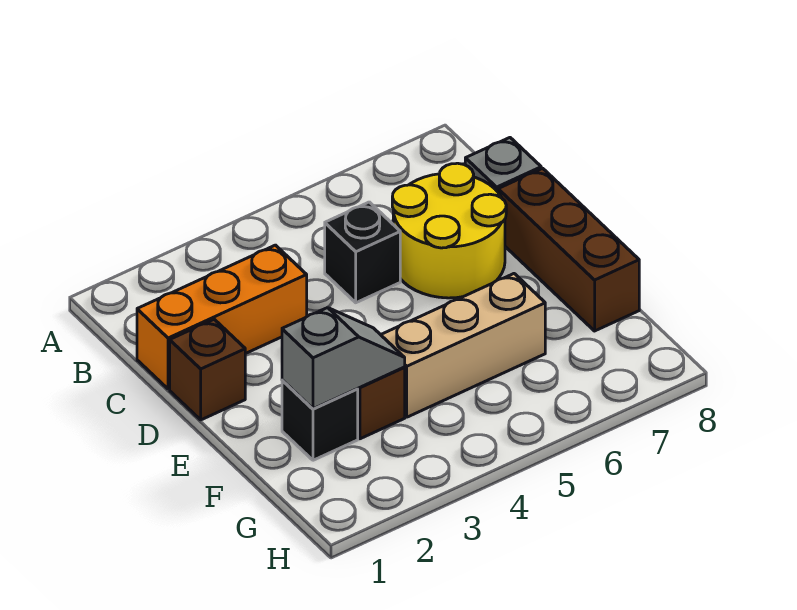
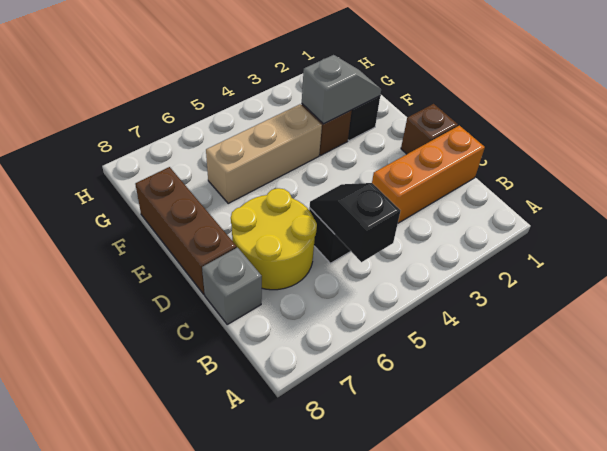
none -> black 1x2 slope [309,183,400,262]
grey 1x2 slope [282,308,405,409] -> grey 1x2 slope turned to [302,55,381,124]

